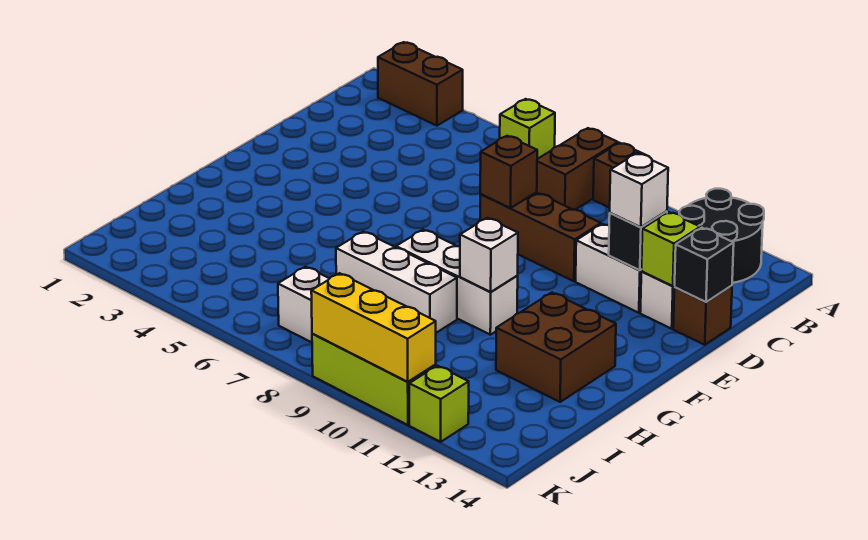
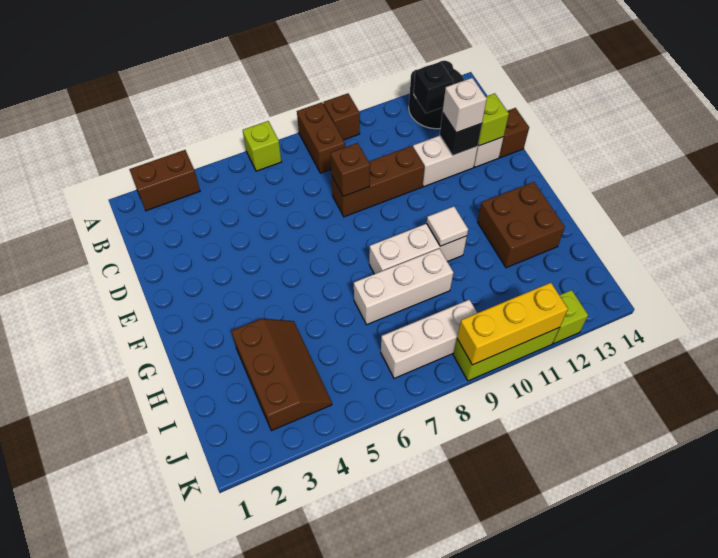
black 1x1 brick [674,228,734,302] -> black 1x1 brick moved to [414,62,453,113]
white 1x1 brick [460,218,518,292] -> white 1x1 tile [427,206,468,246]
none -> brown 2x3 slope [231,319,332,431]

